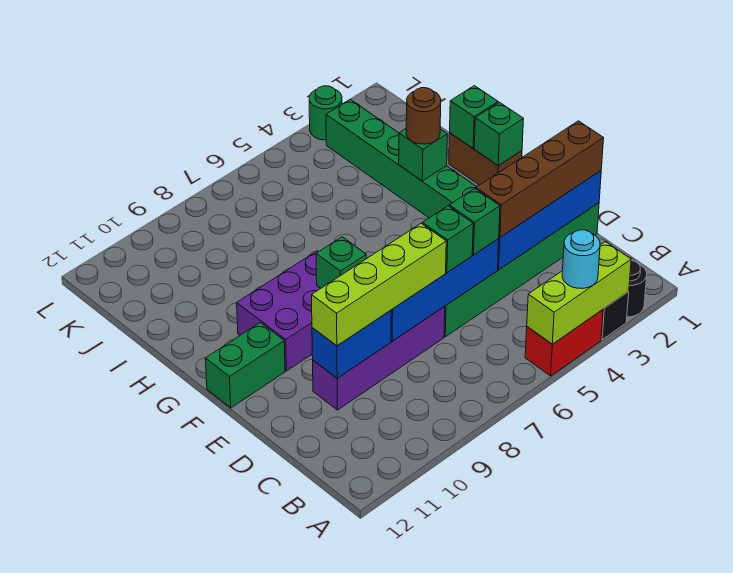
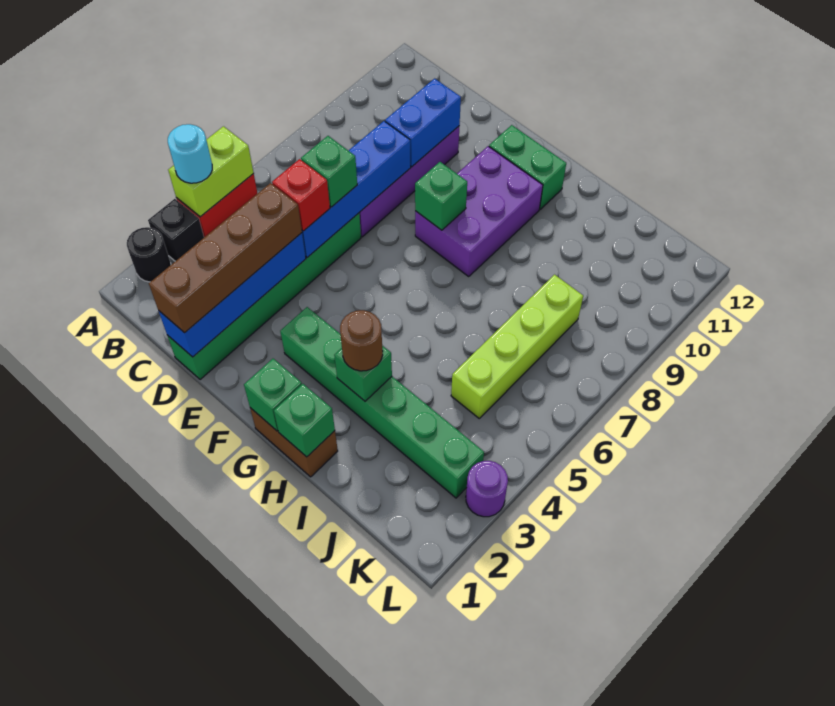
lime 1x3 brick [527,242,631,344] -> lime 1x2 brick [168,126,254,217]
green 1x1 brick [449,188,500,255] -> red 1x1 brick [272,159,330,231]
lime 1x4 brick [312,223,446,346] -> lime 1x4 brick moved to [451,275,583,418]
green 1x2 brick [205,322,285,408] -> green 1x2 brick turned to [489,125,566,209]
green 1x1 round brick [309,86,342,140] -> purple 1x1 round brick [466,461,508,517]

